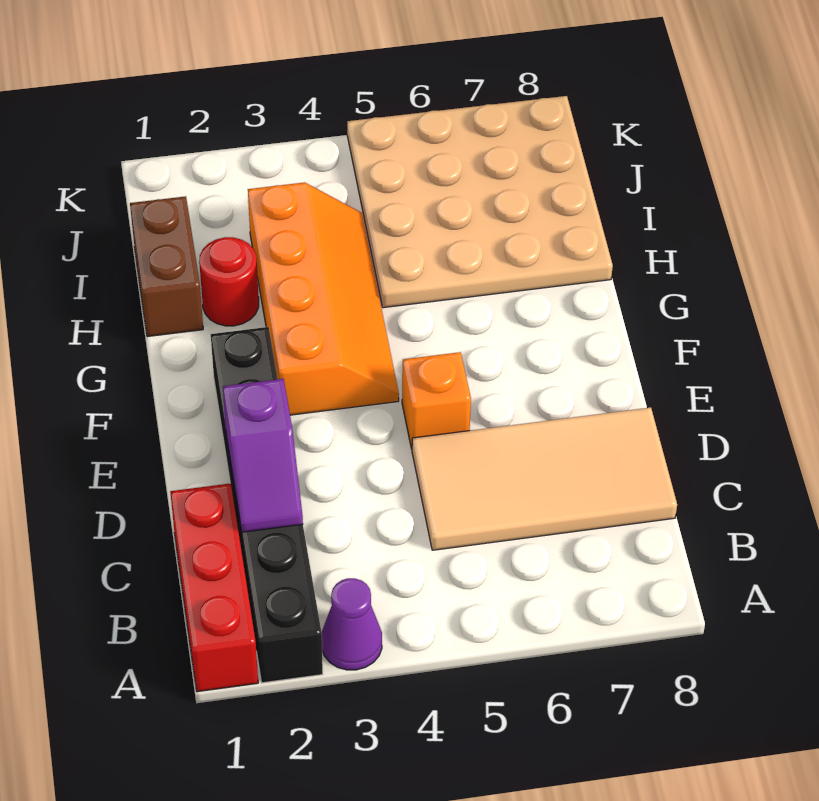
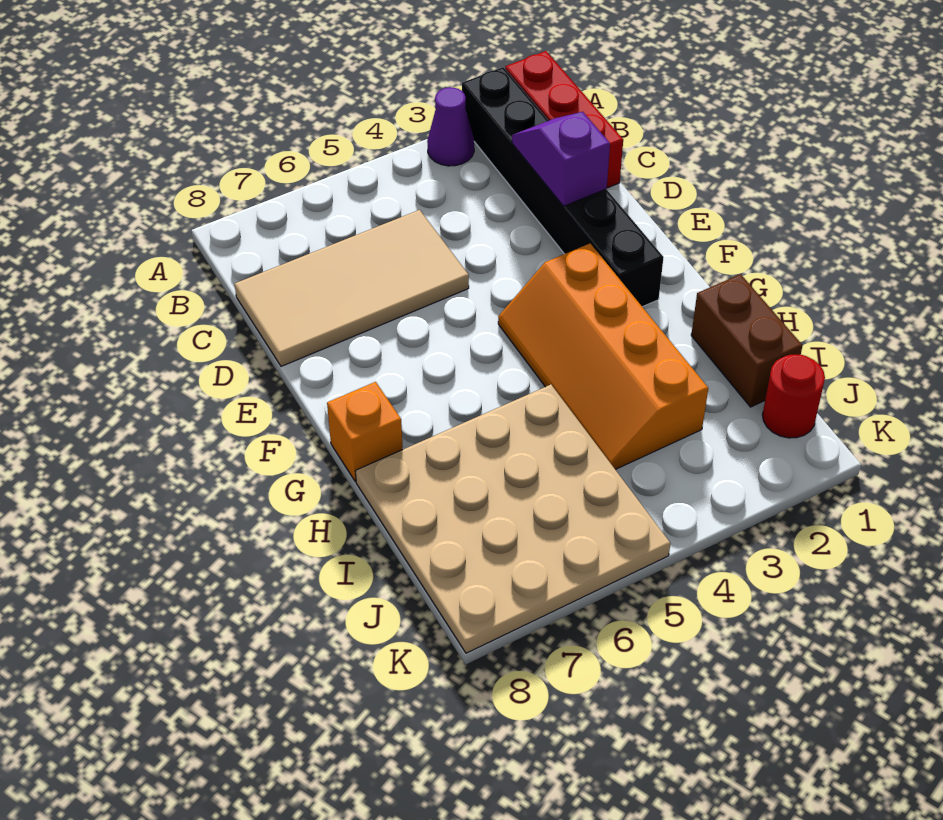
orange 1x1 brick [402,352,471,449] -> orange 1x1 brick moved to [327,382,403,482]
red 1x1 round brick [199,237,259,326] -> red 1x1 round brick moved to [762,355,825,438]

